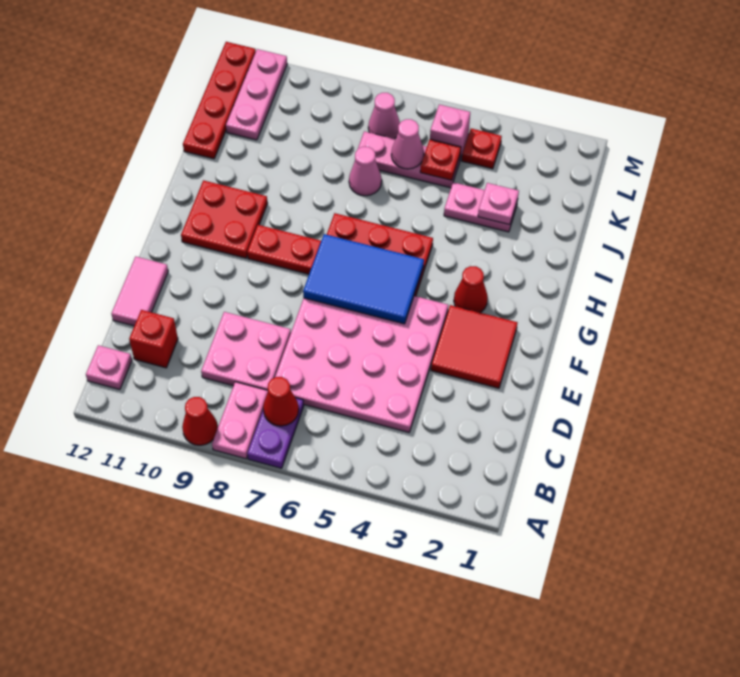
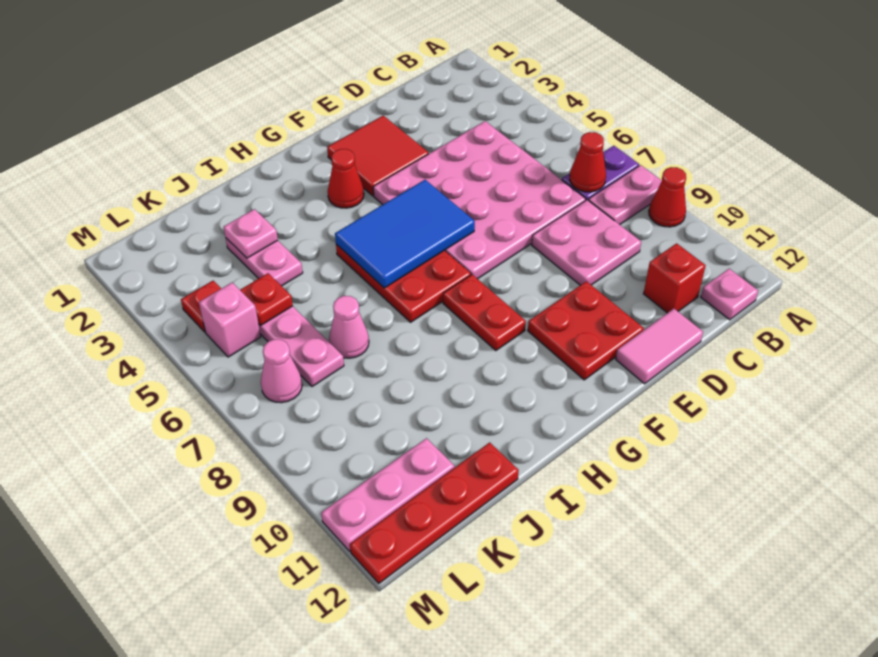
blue 2x3 tile [303,234,424,324] -> blue 2x3 tile turned to [335,180,475,288]
red 2x2 plate [181,180,268,258] -> red 2x2 plate moved to [528,281,644,380]
pink 1x1 cone [391,119,424,169] -> none

